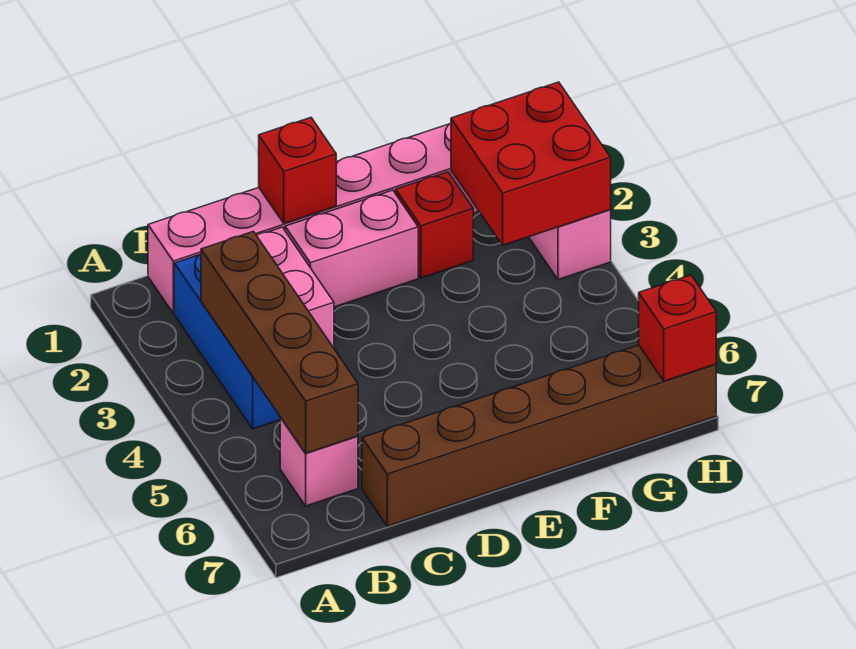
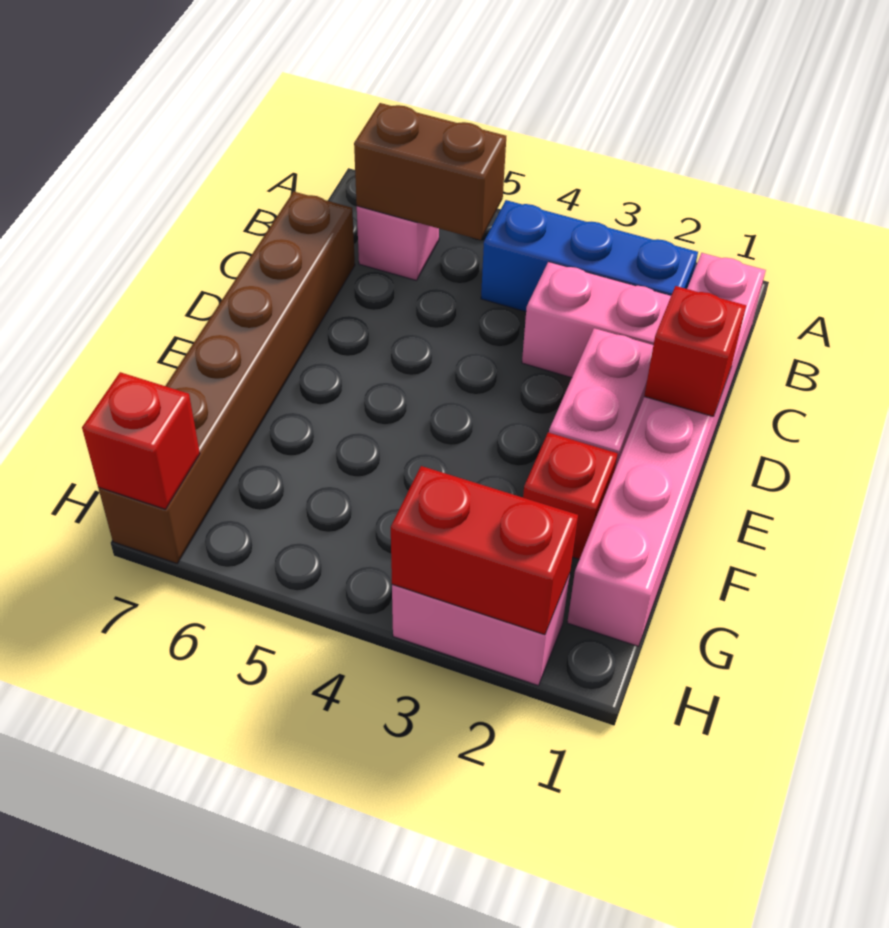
brown 1x4 brick [201,231,358,453] -> brown 1x2 brick [354,103,506,240]
red 2x2 brick [451,82,611,245] -> red 1x2 brick [391,466,578,635]

